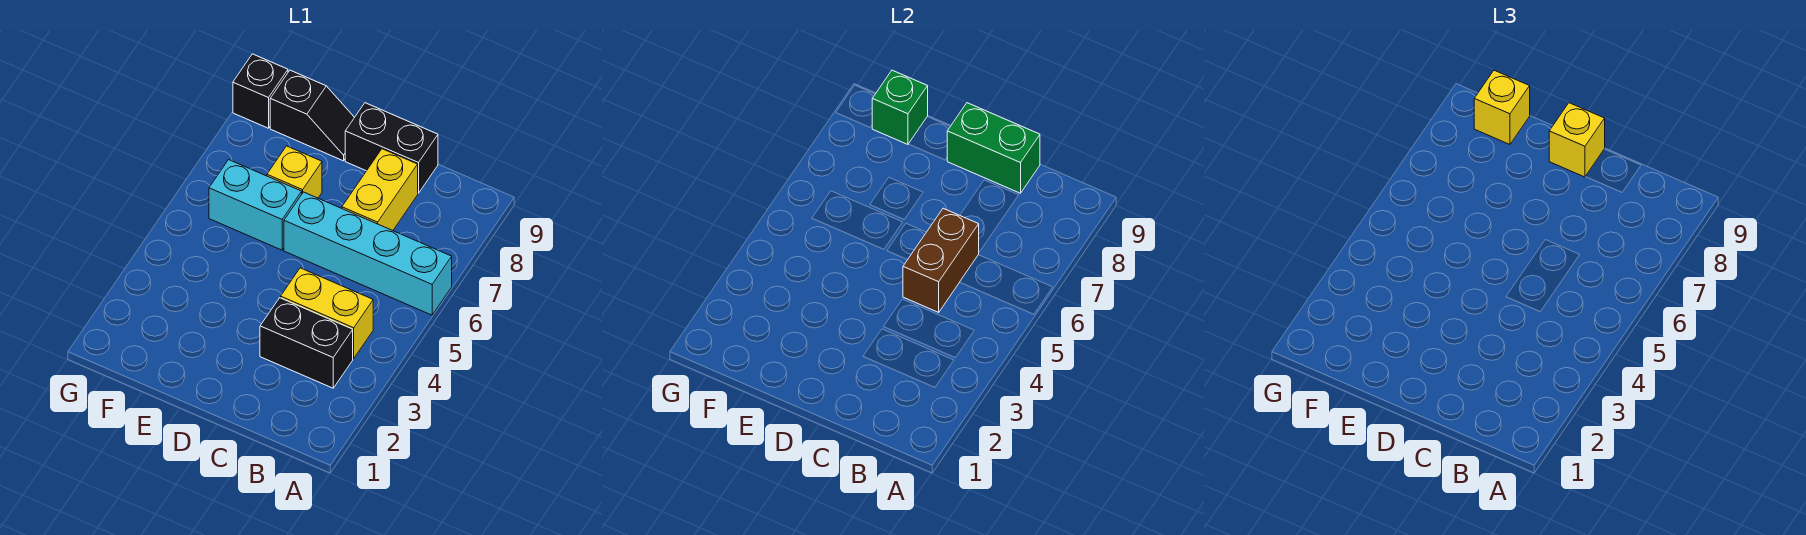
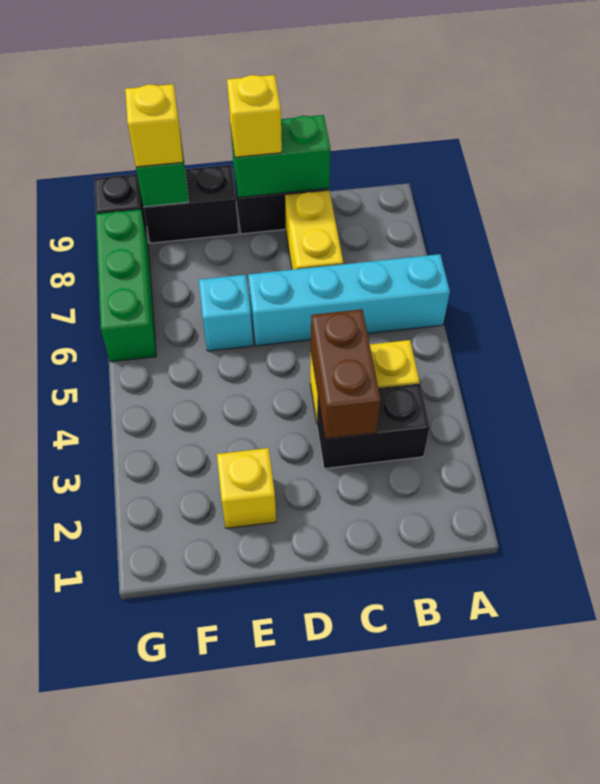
brown 1x2 brick [903,208,979,312] -> brown 1x2 brick moved to [311,309,381,439]
cyan 1x2 brick [209,160,302,250] -> cyan 1x1 brick [199,275,253,351]
yellow 1x1 brick [267,146,322,198] -> yellow 1x1 brick moved to [217,448,276,528]
black 1x2 slope [270,70,355,161] -> black 1x2 brick [144,165,238,243]
none -> green 1x3 brick [96,209,156,362]

